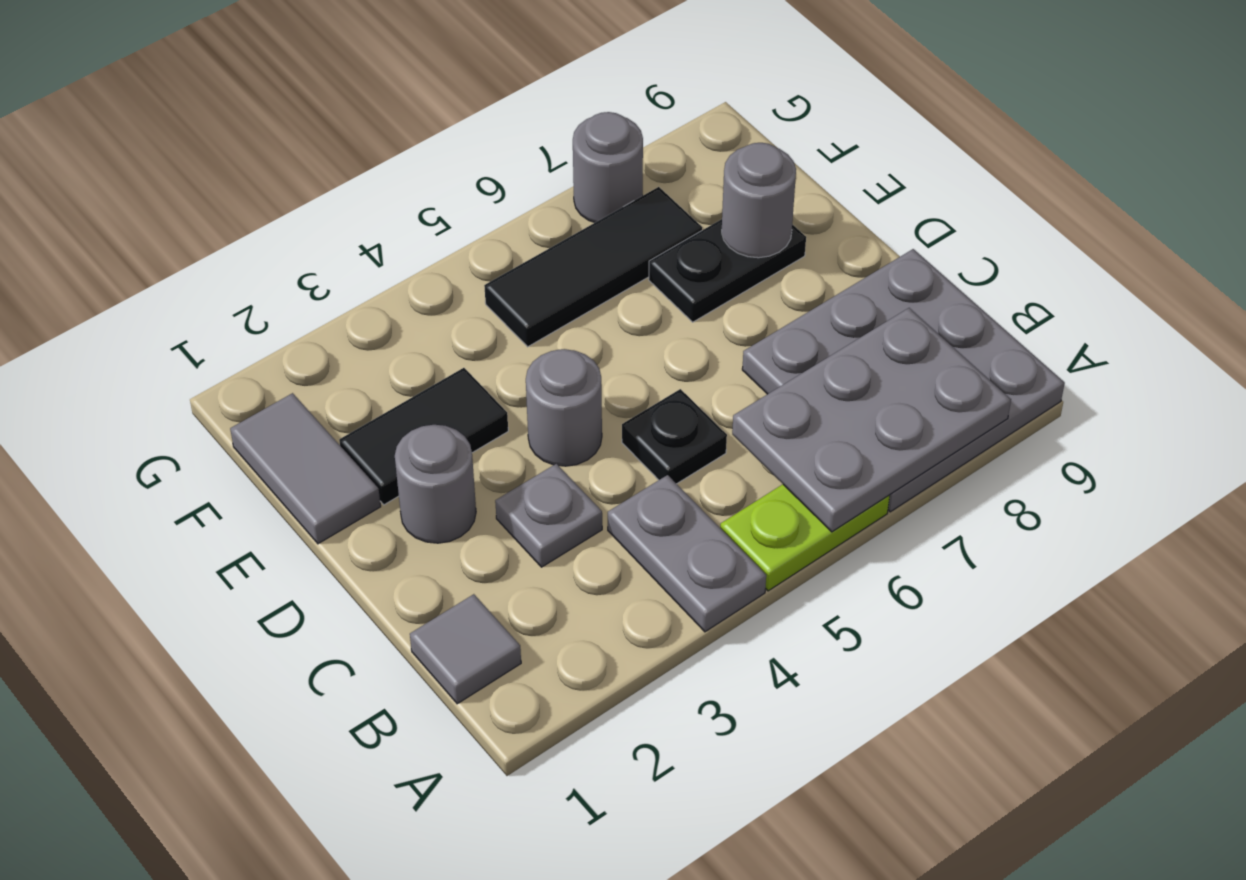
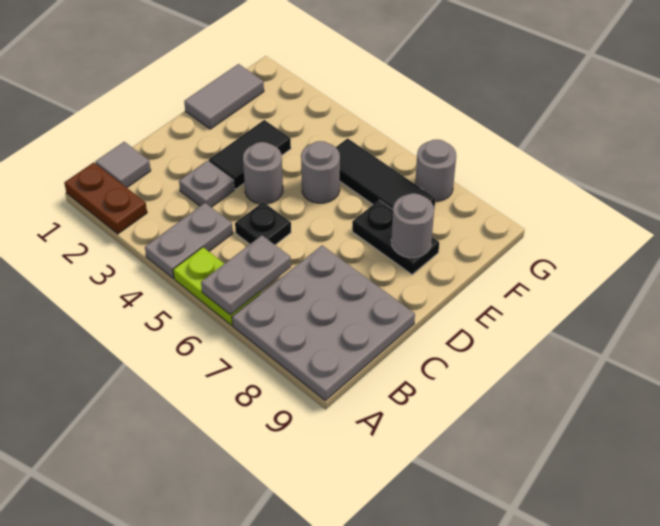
none -> brown 1x2 plate [64,162,147,234]
grey 2x3 plate [732,308,1011,532] -> grey 1x2 plate [201,235,291,315]
grey 1x1 round brick [395,425,476,543] -> grey 1x1 round brick moved to [301,141,340,203]
black 1x2 tile [339,368,508,505] -> black 1x2 tile turned to [209,120,291,189]

